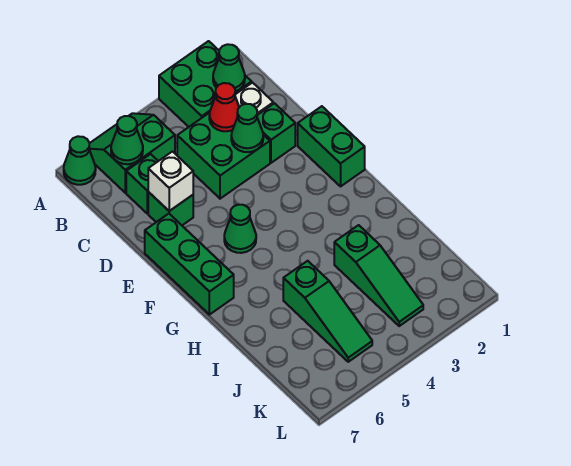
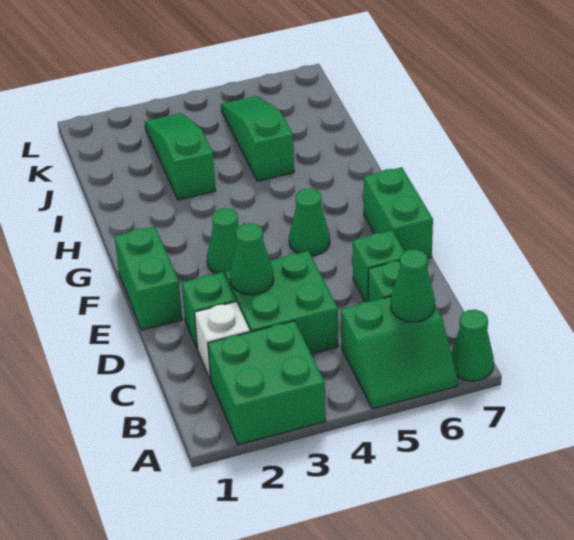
green 1x1 cone [213,44,245,92] -> green 1x1 cone moved to [207,208,239,275]
red 1x1 cone [209,83,239,131] -> none
white 1x1 brick [148,152,193,211] -> none
green 1x3 brick [145,214,234,315] -> green 1x2 brick [364,167,433,258]

